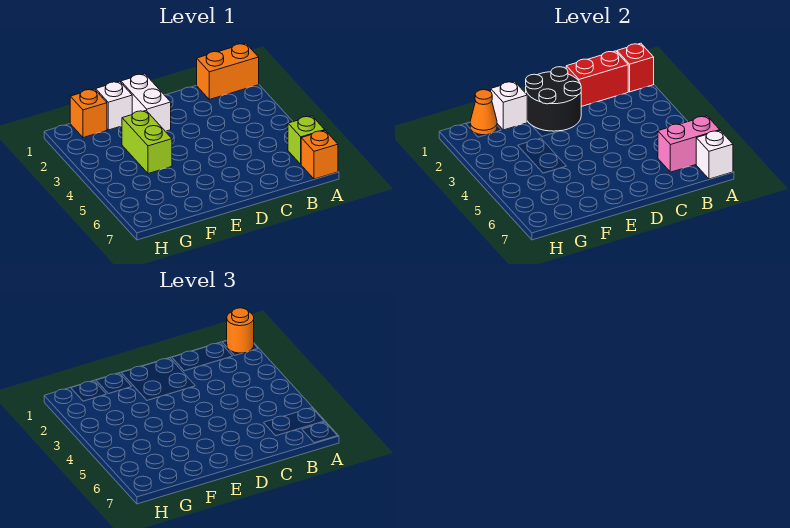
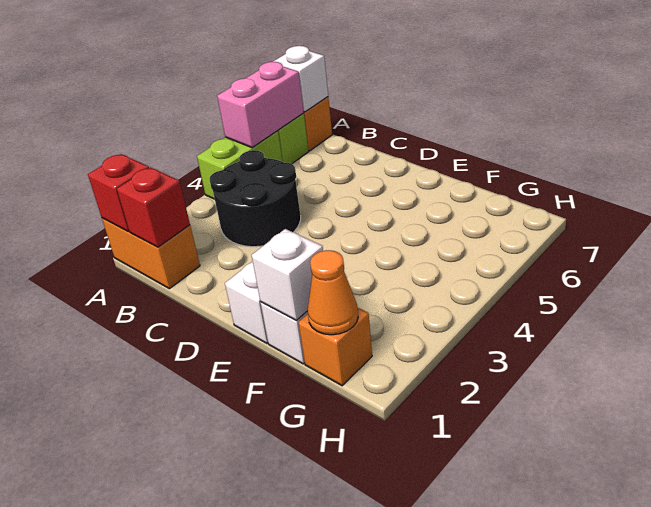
orange 1x1 round brick [227,308,254,353] -> none
pink 1x2 brick [658,116,720,172] -> pink 1x2 brick turned to [217,62,304,148]
red 1x2 brick [566,51,628,107] -> red 1x1 brick [117,167,190,247]
black 2x2 round brick [526,67,581,131] -> black 2x2 round brick moved to [209,150,301,247]
lime 1x2 brick [122,111,172,174] -> lime 1x2 brick moved to [197,131,283,199]

